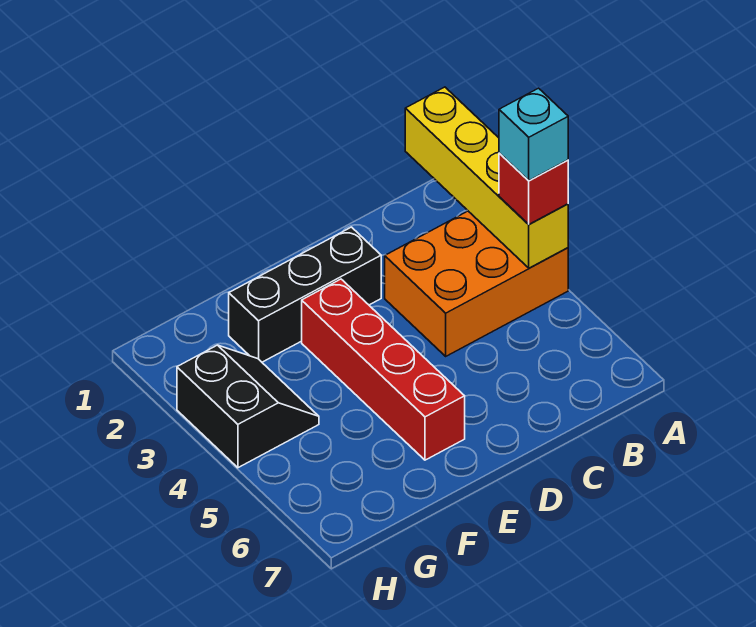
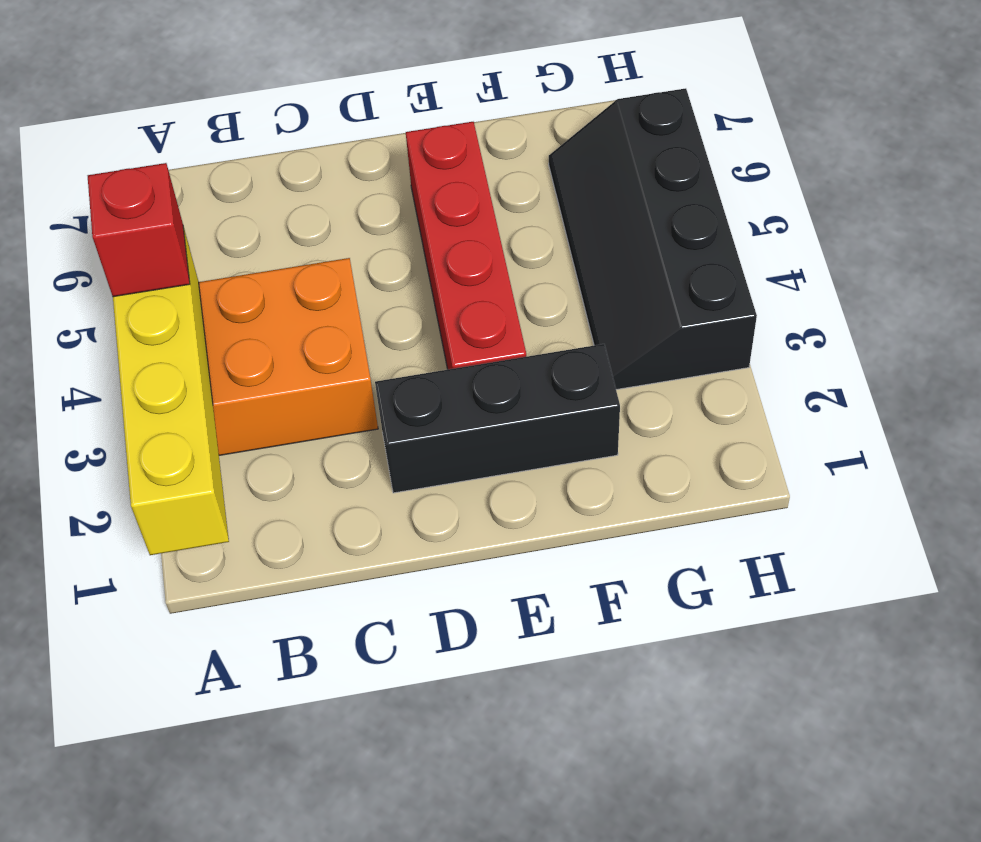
cyan 1x1 brick [499,88,568,181] -> none
black 2x2 slope [177,345,319,468] -> black 2x4 slope [549,88,757,390]

